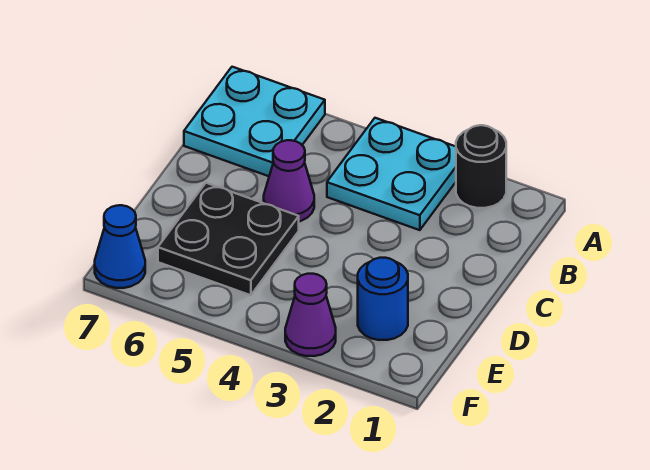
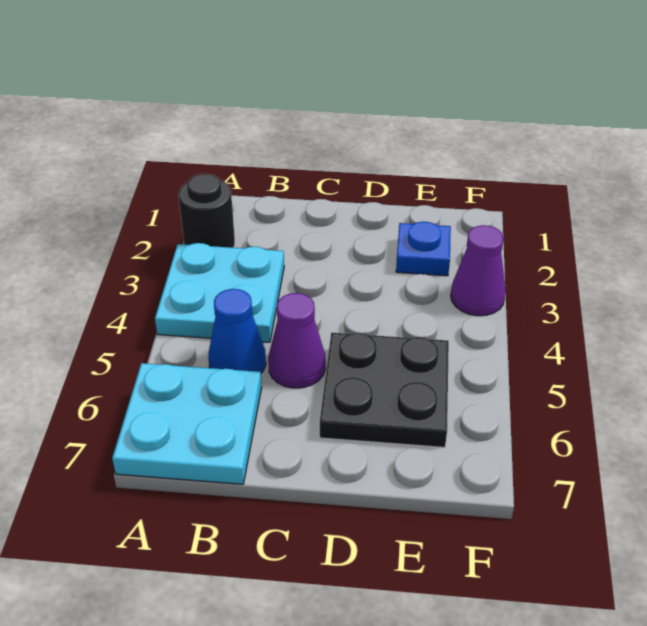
blue 1x1 round brick [358,258,408,340] -> blue 1x1 plate [396,222,451,276]
blue 1x1 cone [95,205,145,288] -> blue 1x1 cone moved to [208,289,266,373]

